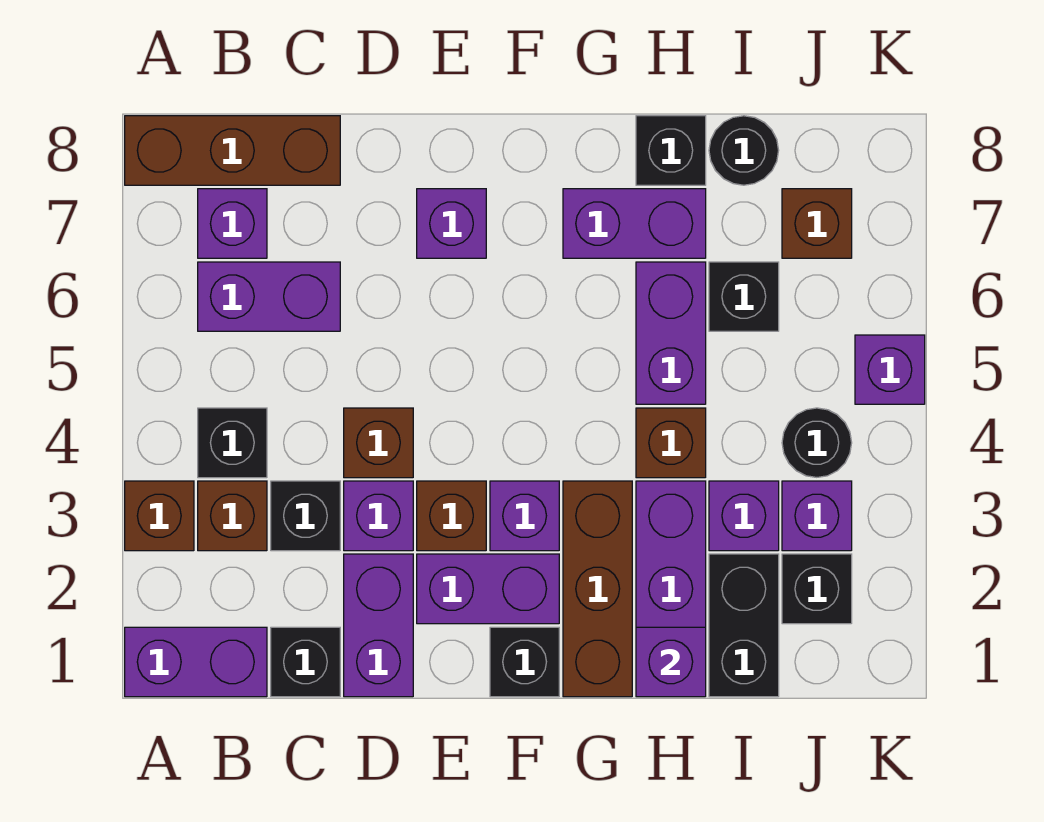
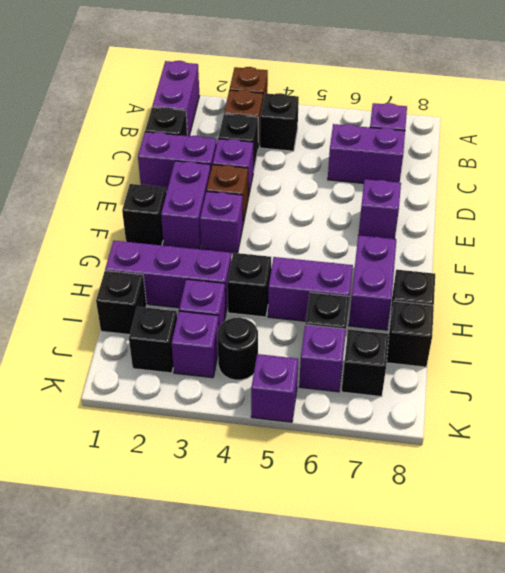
brown 1x3 brick [125,116,340,185] -> none
purple 1x2 brick [198,262,340,331] -> purple 1x2 brick turned to [328,124,405,183]
brown 1x1 brick [344,408,413,478] -> none
brown 1x3 brick [563,481,632,697] -> none
purple 1x1 brick [636,627,706,697] -> purple 1x1 brick moved to [299,325,346,392]
brown 1x1 brick [636,408,706,478] -> black 1x1 brick [227,253,271,317]
black 1x2 brick [709,554,779,697] -> black 1x1 brick [96,271,147,335]
black 1x1 round brick [709,116,779,185] -> black 1x1 brick [387,301,434,367]
brown 1x1 brick [782,189,852,258] -> black 1x1 brick [341,329,389,397]

